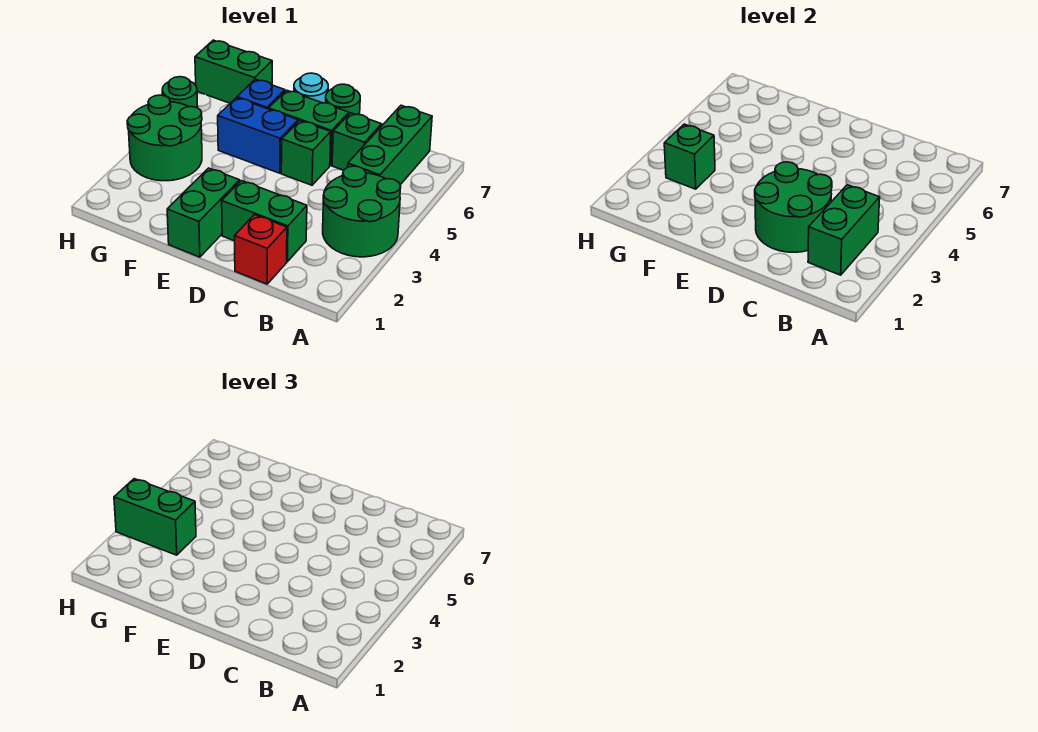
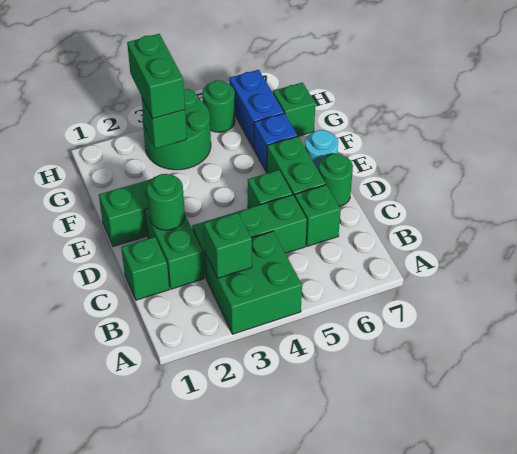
green 2x2 round brick [323,166,401,257] -> green 2x2 brick [205,231,302,334]
green 1x2 brick [808,185,880,275] -> green 1x1 brick [204,213,252,278]
green 1x3 brick [348,105,432,185] -> green 1x3 brick moved to [192,195,307,277]
red 1x1 brick [235,215,287,284] -> green 1x1 brick [121,237,169,300]
green 2x2 round brick [755,162,832,252] -> green 1x1 round brick [147,174,185,230]
blue 1x2 brick [218,98,298,173] -> blue 1x2 brick moved to [229,70,284,149]
green 1x2 brick [195,40,272,103] -> green 1x1 brick [273,82,315,136]

